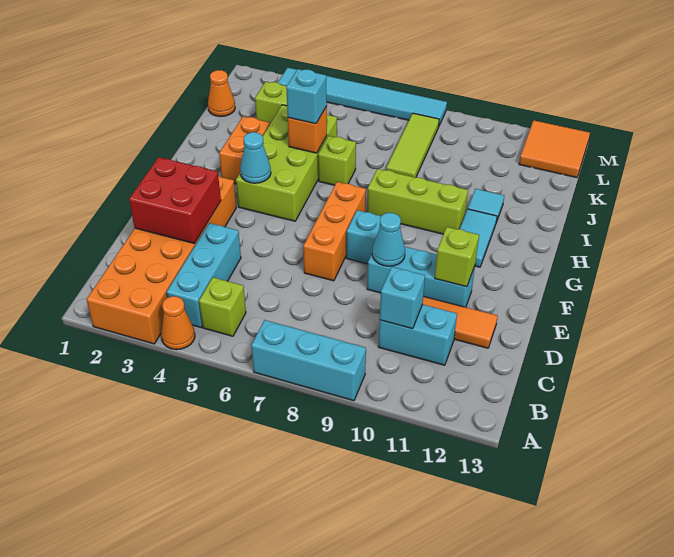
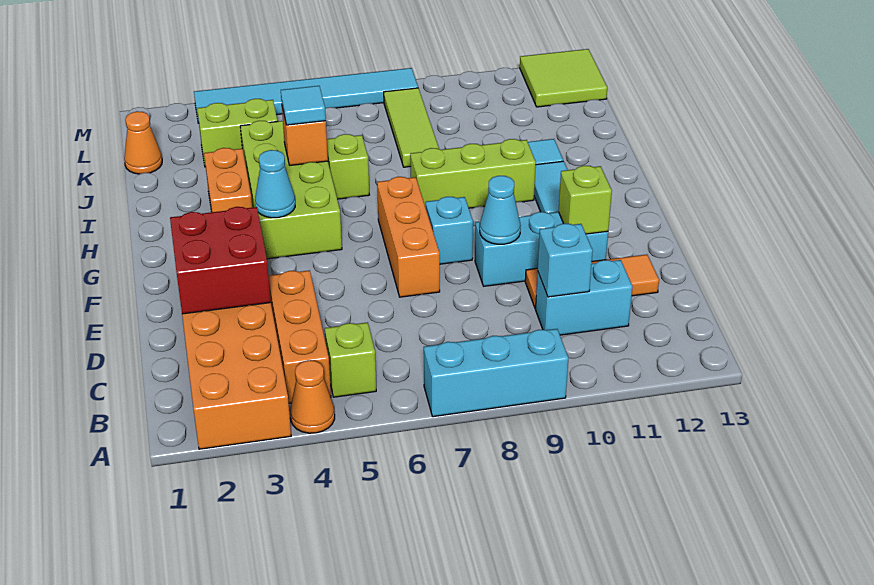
cyan 1x3 brick [167,223,241,327] -> orange 1x3 brick [269,270,331,403]
cyan 1x1 brick [286,69,327,124] -> cyan 1x1 tile [281,86,326,125]
orange 2x2 tile [519,120,590,178] -> lime 2x2 tile [520,49,607,107]

